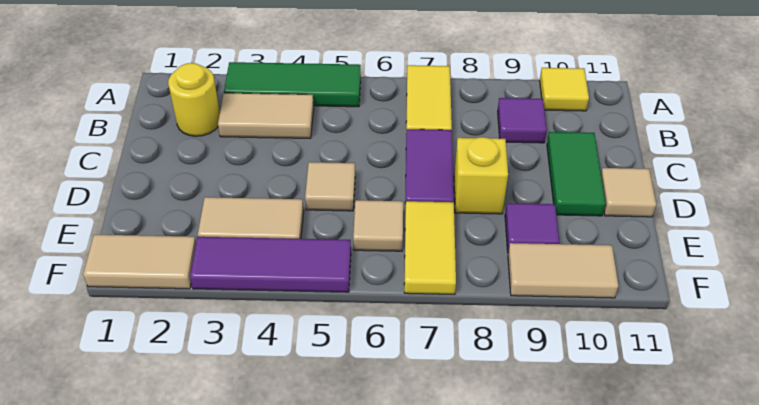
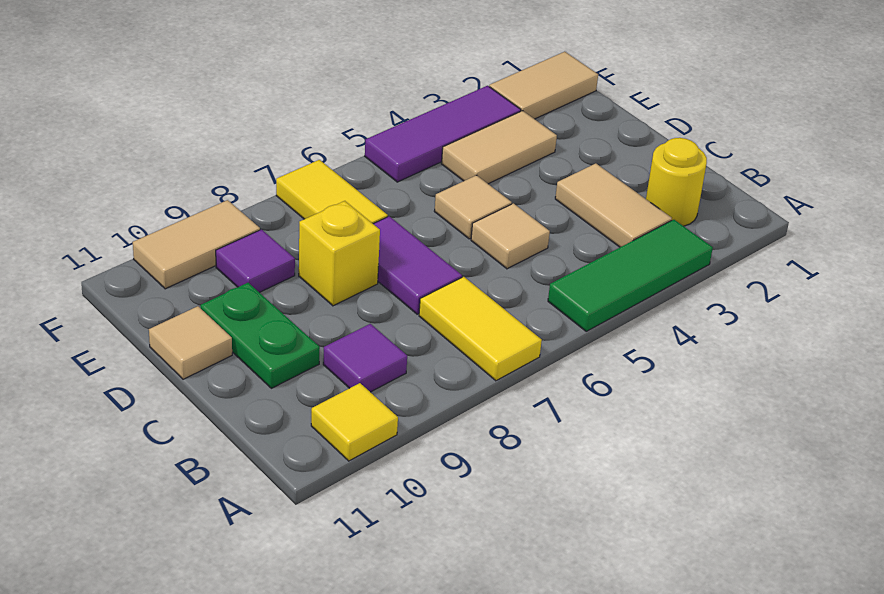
tan 1x2 tile [218,93,314,138] -> tan 1x2 tile turned to [555,163,672,247]
green 1x2 tile [547,132,606,216] -> green 1x2 plate [200,283,320,388]
tan 1x1 tile [353,200,403,251] -> tan 1x1 tile moved to [471,203,550,269]

